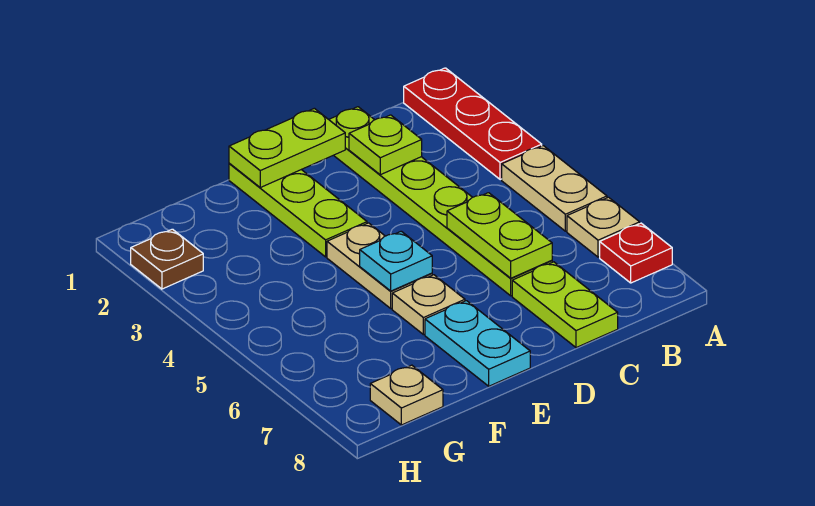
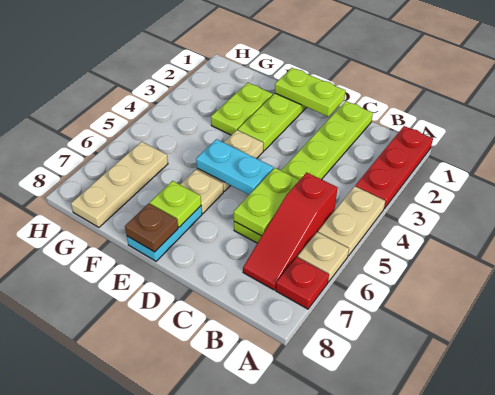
none -> red 1x3 slope [243,173,337,290]
lime 1x1 plate [349,115,422,175] -> lime 1x1 plate moved to [150,181,201,227]
lime 1x2 plate [512,262,618,348] -> lime 1x2 plate moved to [211,83,273,135]
cyan 1x1 plate [360,231,432,291] -> cyan 1x2 plate [196,139,273,195]
tan 1x1 plate [370,365,443,425] -> tan 1x3 plate [71,142,168,227]
brown 1x1 plate [131,229,203,289] -> brown 1x1 plate moved to [125,204,178,252]

